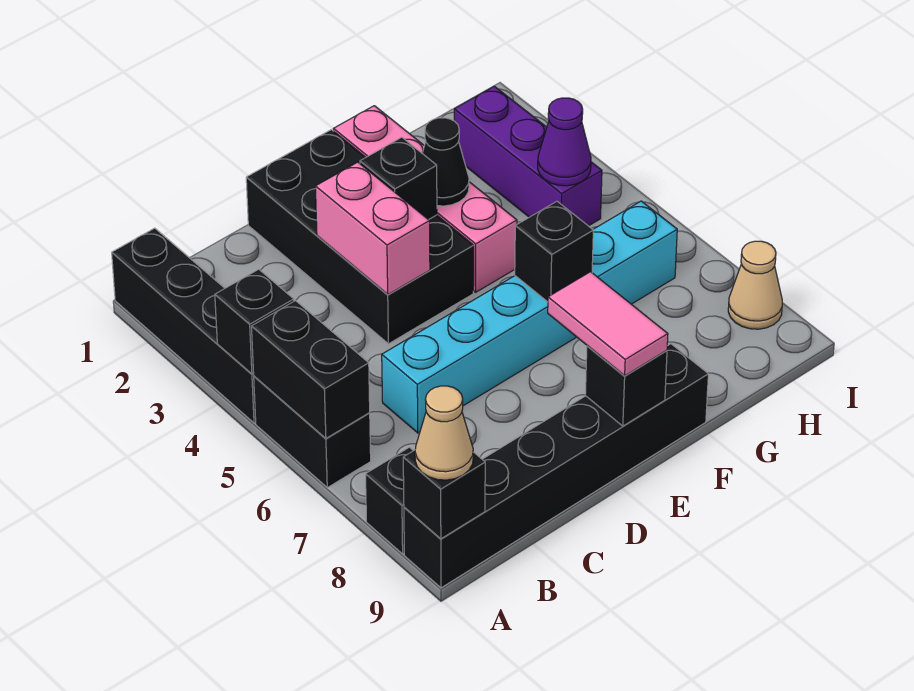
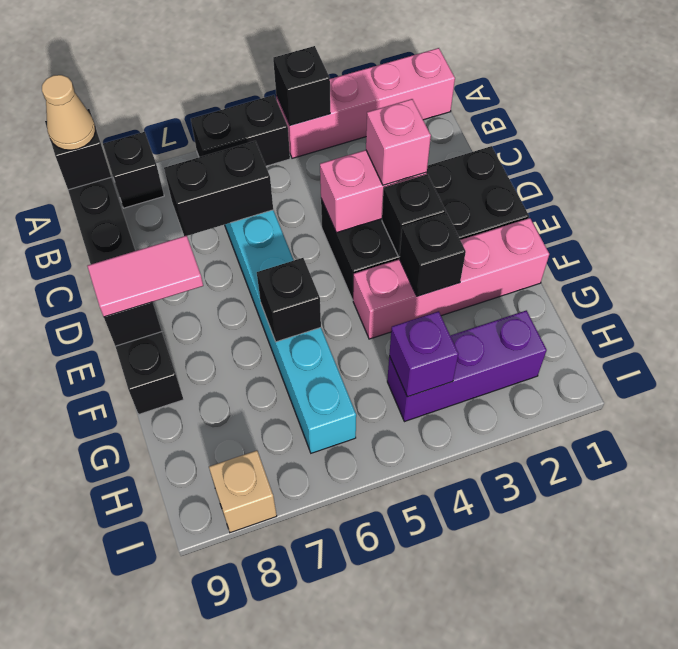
black 1x4 brick [112,228,256,423] -> pink 1x4 brick [276,48,455,158]
black 1x2 brick [251,301,370,438] -> black 1x2 brick moved to [164,141,273,236]
none -> pink 1x1 brick [366,99,431,185]
black 1x1 cone [422,118,469,206] -> black 1x1 brick [399,213,466,296]
purple 1x1 cone [538,98,591,186] -> purple 1x1 brick [389,311,458,397]
tan 1x1 cone [728,241,782,329] -> tan 1x1 brick [209,450,277,533]

